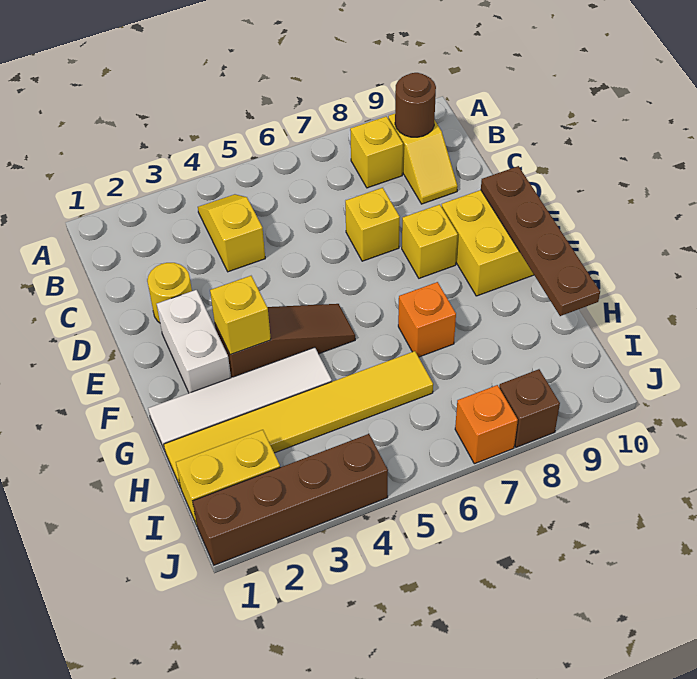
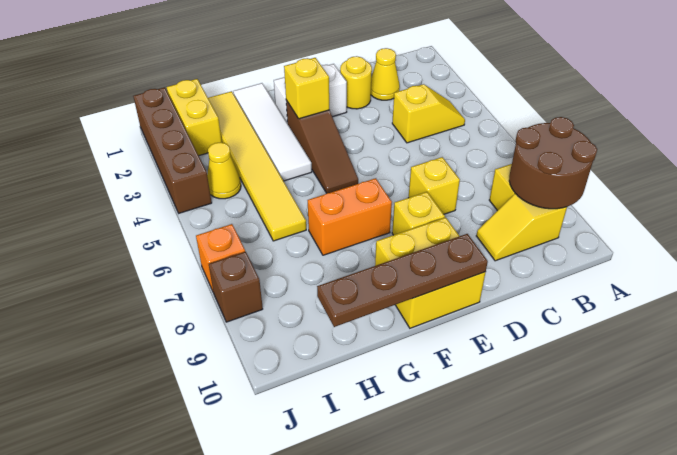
brown 1x1 round brick [395,73,436,137] -> brown 2x2 round brick [509,117,597,209]
none -> yellow 1x1 cone [371,48,400,100]
orange 1x1 brick [398,282,456,357] -> orange 1x2 brick [308,178,392,255]
none -> yellow 1x1 cone [207,142,241,199]

